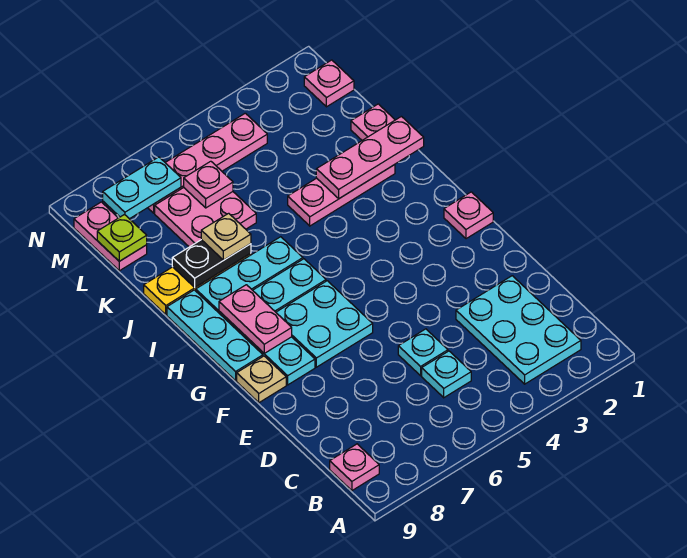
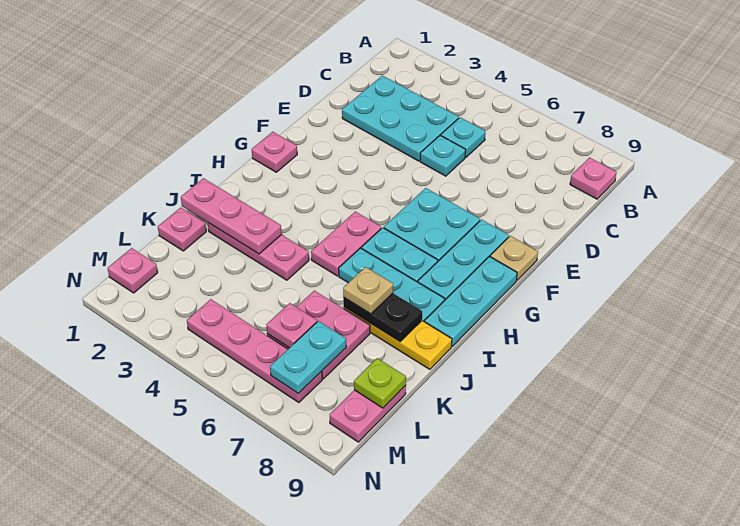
cyan 2x3 plate [456,276,581,384] -> cyan 2x3 plate turned to [342,76,459,161]
pink 1x2 plate [219,285,292,353] -> pink 1x2 plate moved to [311,212,381,276]
cyan 1x2 plate [103,157,181,219] -> cyan 1x2 plate turned to [270,321,346,393]

